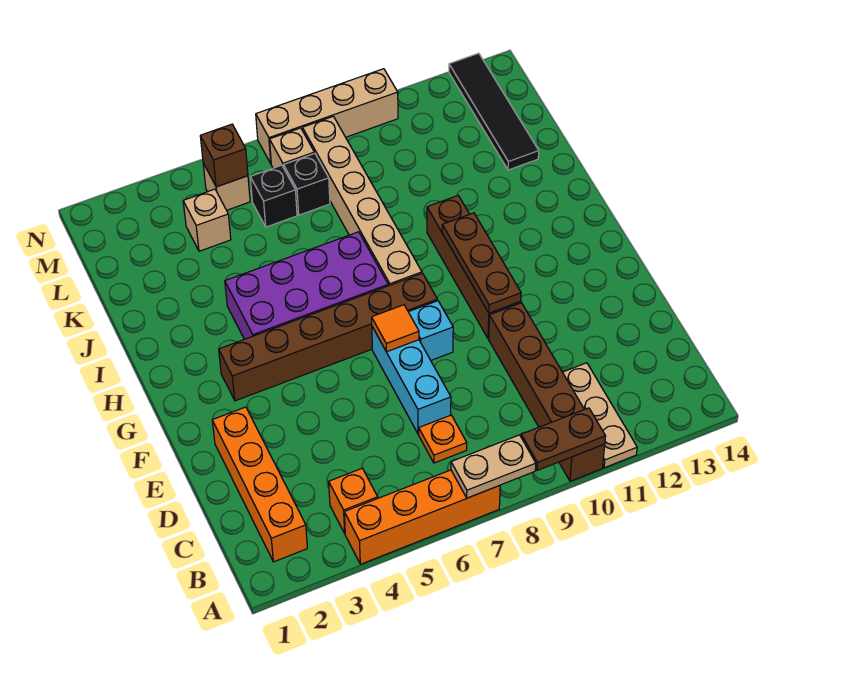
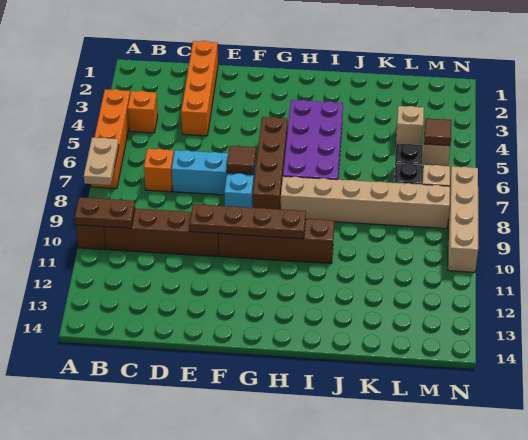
brown 1x2 plate [521,408,606,470] -> brown 1x2 plate turned to [75,197,135,228]
tan 1x3 plate [563,363,637,468] -> none
orange 1x4 brick [212,407,307,562] -> orange 1x4 brick turned to [181,41,218,136]
orange 1x1 plate [419,415,467,463] -> orange 1x1 brick [144,149,174,192]
orange 1x1 tile [372,305,419,352] -> brown 1x1 tile [227,146,256,173]
brown 1x3 plate [442,213,521,313] -> brown 1x4 plate [190,204,306,239]
brown 1x6 brick [219,273,437,401] -> brown 1x4 brick [253,117,288,209]
black 1x4 tile [449,53,539,170] -> none
brown 1x1 brick [200,124,248,187] -> brown 1x1 tile [424,118,452,146]

